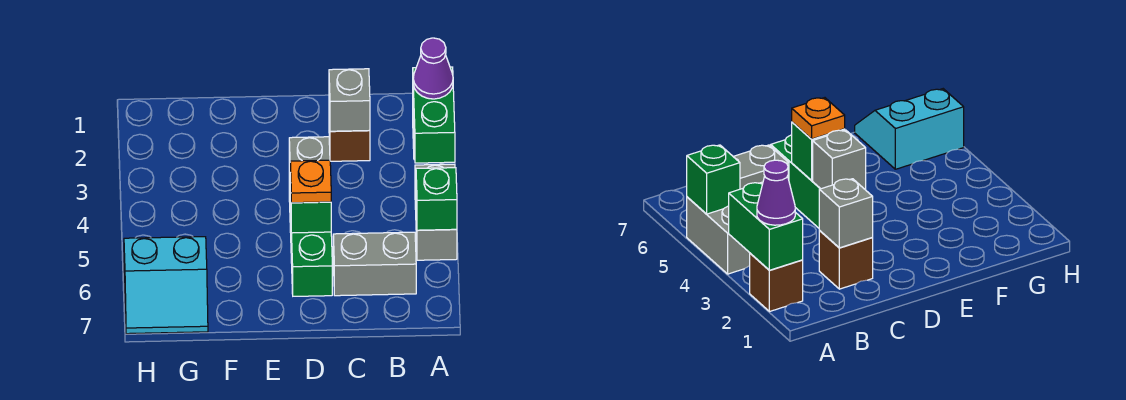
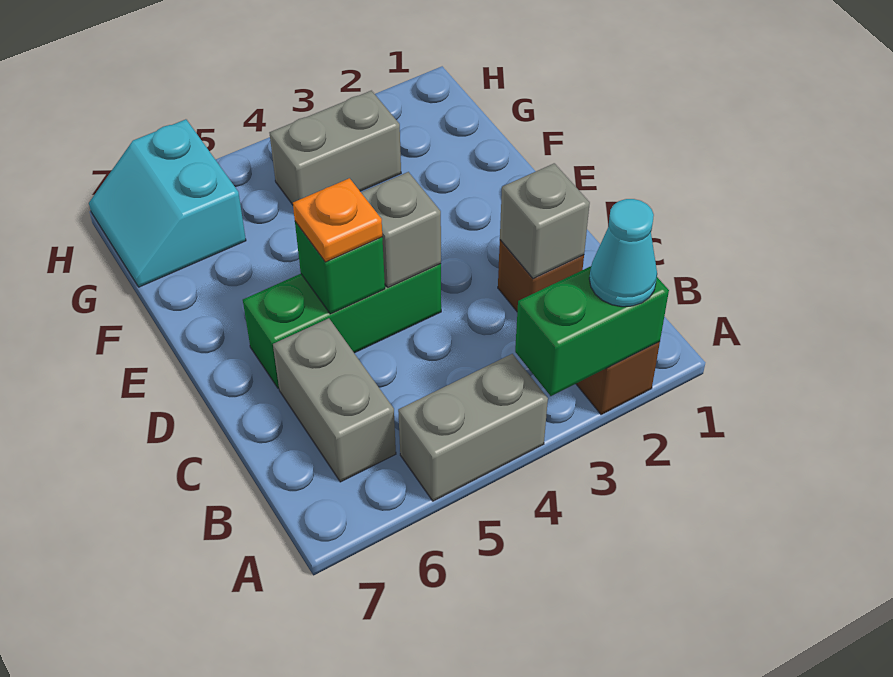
purple 1x1 cone [413,38,453,99] -> cyan 1x1 cone [589,199,657,307]
green 1x1 brick [416,168,457,230] -> none
none -> grey 1x2 brick [270,91,401,205]

